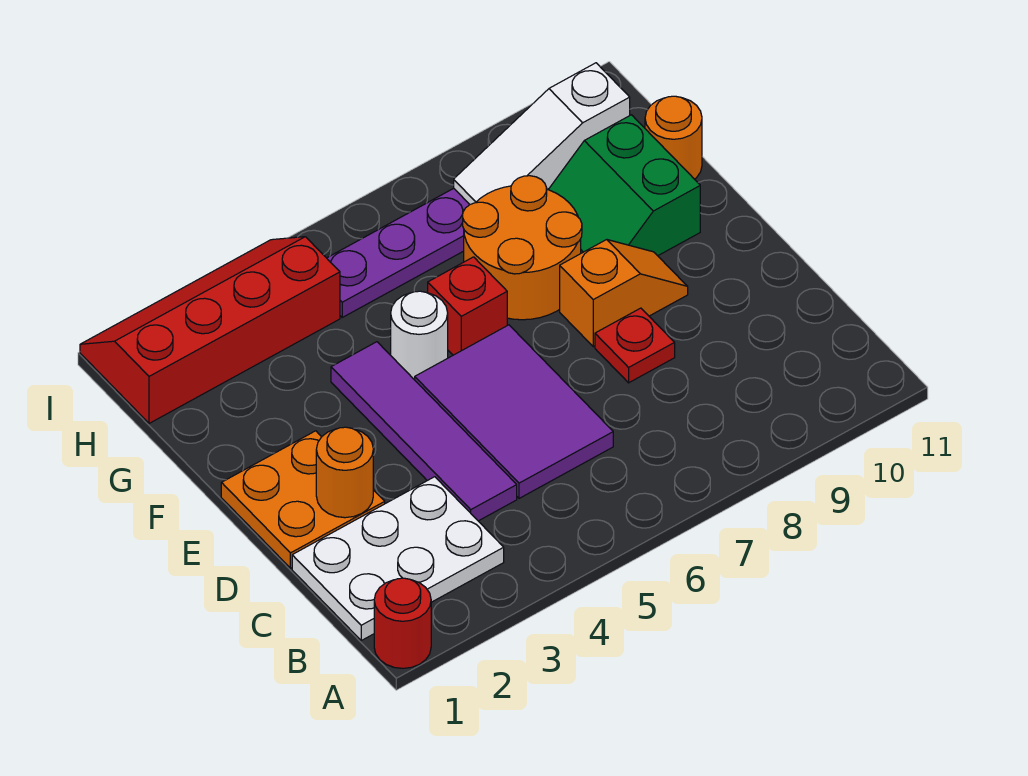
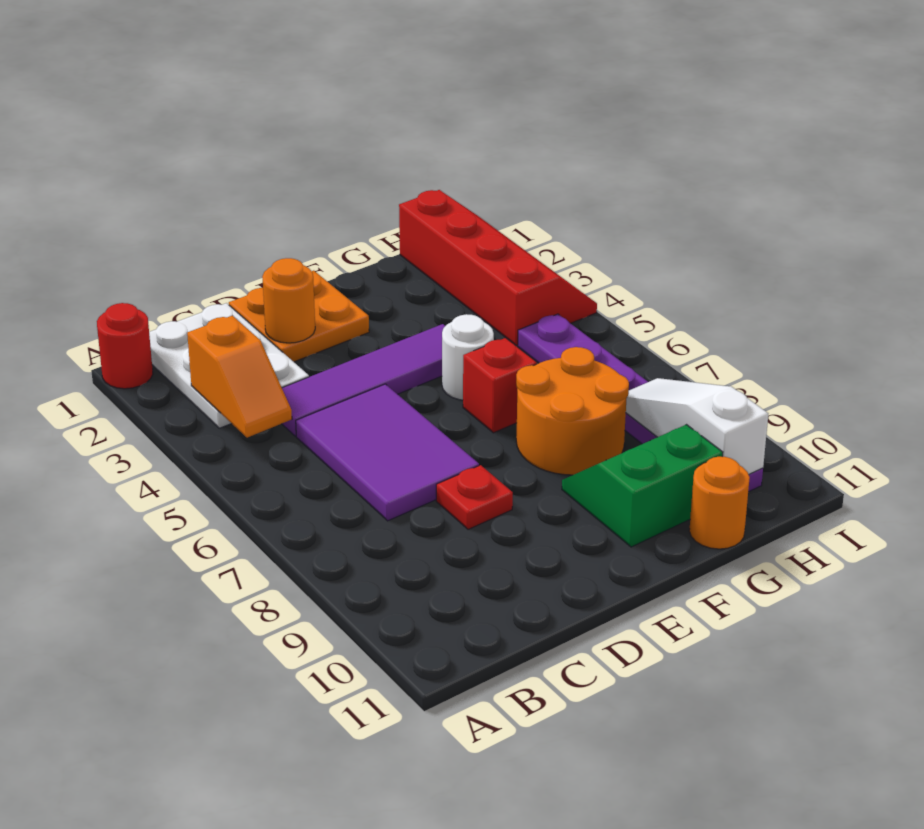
purple 2x3 tile [415,325,613,498] -> purple 2x3 tile turned to [296,384,479,521]
orange 1x2 slope [560,240,688,347] -> orange 1x2 slope moved to [187,316,292,438]

